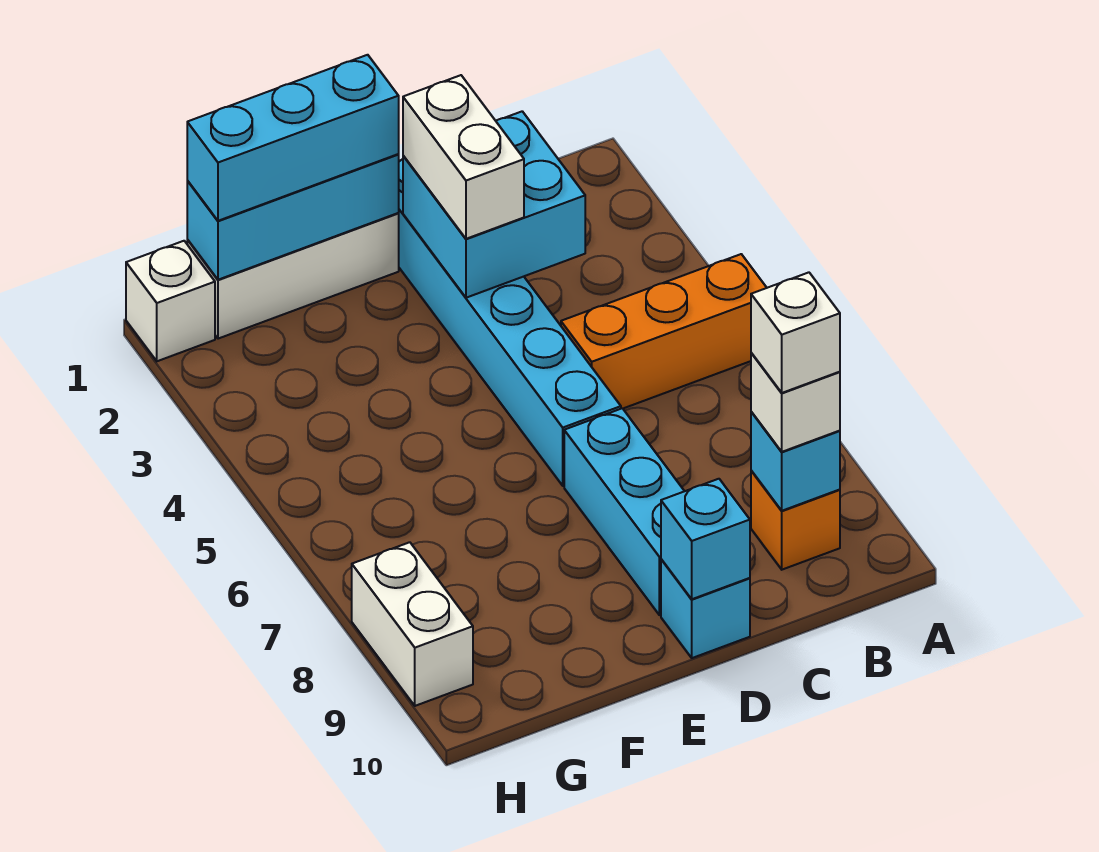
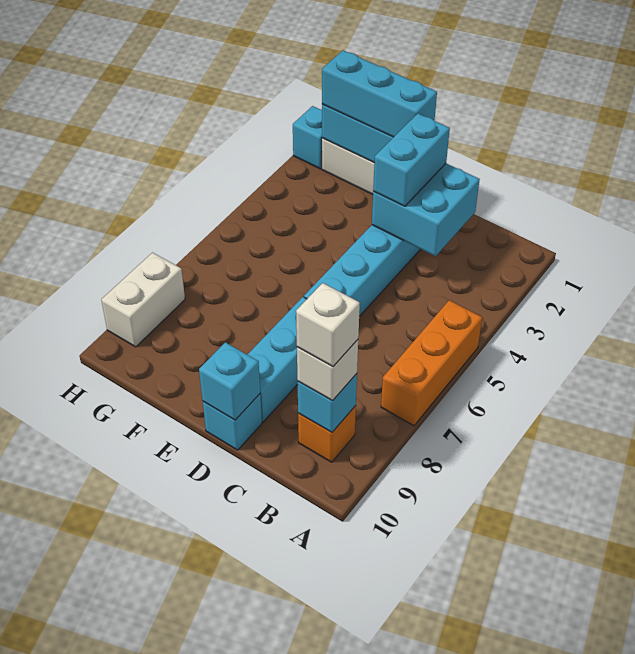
orange 1x3 brick [561,254,767,409] -> orange 1x3 brick turned to [381,300,482,426]
white 1x2 brick [403,75,524,239] -> cyan 1x2 brick [373,114,450,206]
white 1x1 brick [126,241,215,361] -> cyan 1x1 brick [293,106,322,169]

